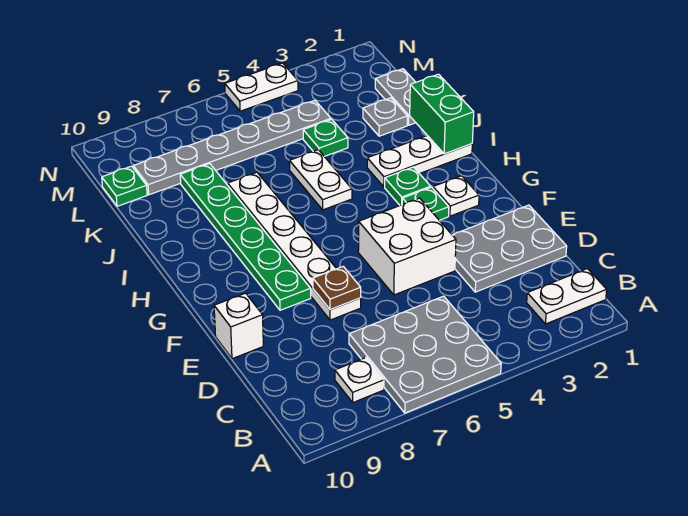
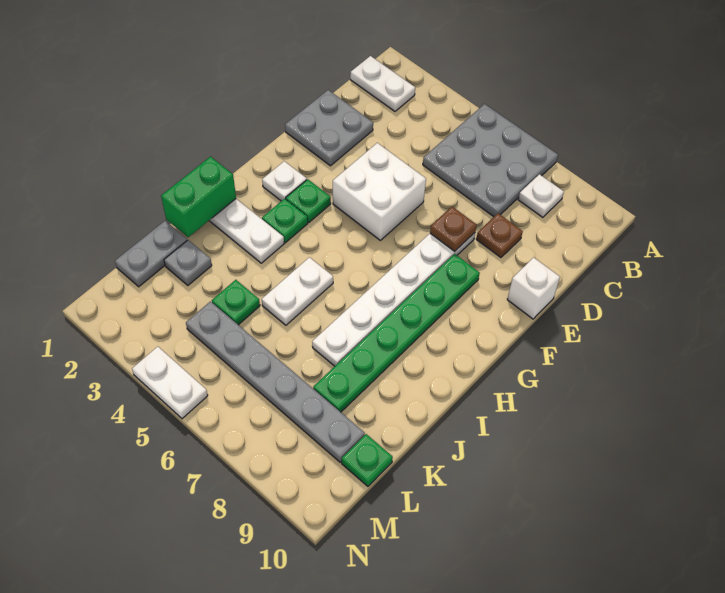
grey 2x3 plate [453,205,567,292] -> grey 2x2 plate [285,90,373,166]
none -> brown 1x1 plate [476,213,523,257]

